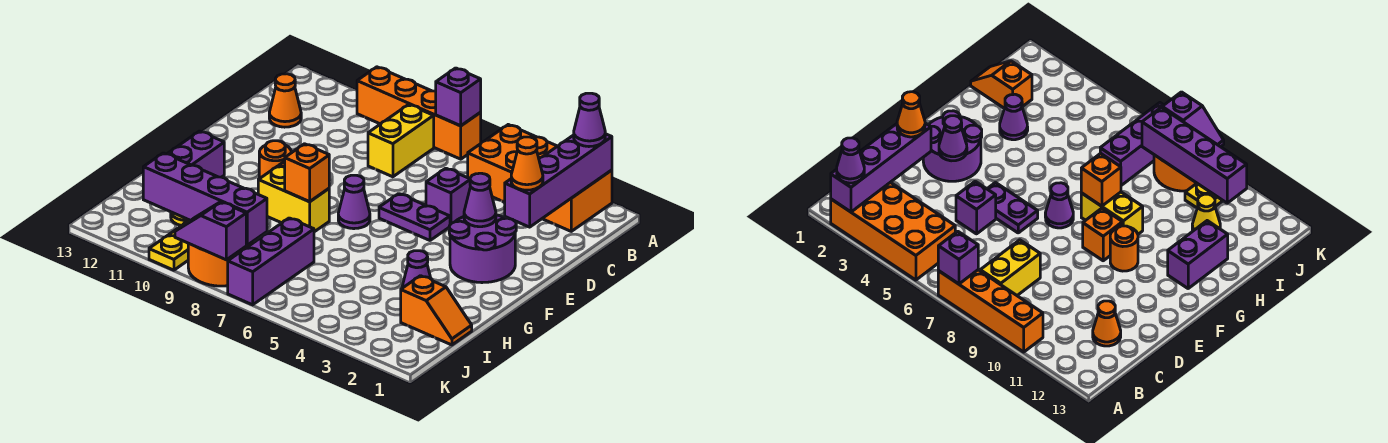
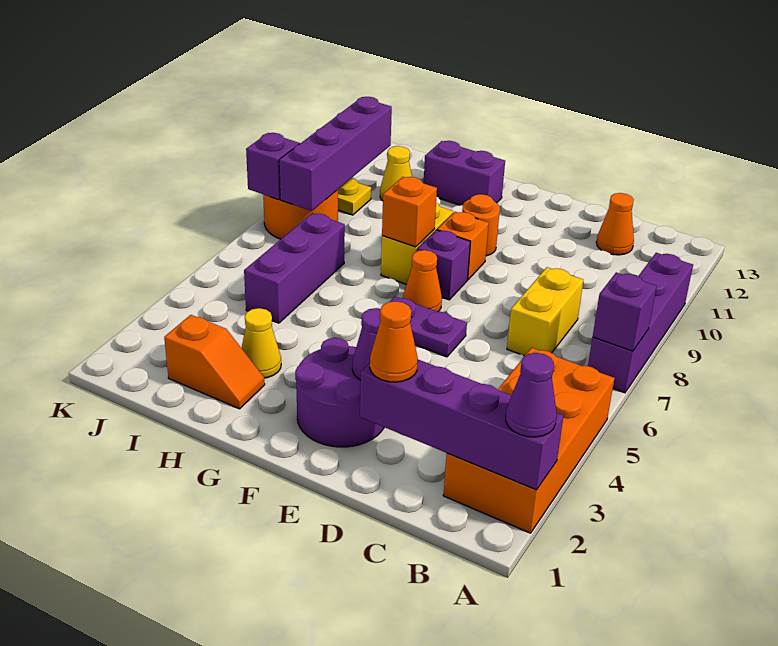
orange 1x4 brick [357,67,481,159] -> purple 1x4 brick [588,253,693,393]
yellow 1x2 brick [368,105,434,177] -> yellow 1x2 brick turned to [507,267,583,356]
purple 1x1 brick [426,168,471,224] -> purple 1x1 brick moved to [417,230,470,300]
purple 1x2 plate [379,194,450,240] -> purple 1x2 plate turned to [390,296,467,357]
purple 1x1 cone [338,175,370,229] -> orange 1x1 cone [403,250,442,312]
purple 1x1 cone [402,251,431,288] -> yellow 1x1 cone [242,308,281,378]
orange 1x2 slope [401,276,472,345] -> orange 1x2 slope turned to [164,315,265,409]
purple 1x3 brick [228,218,314,305] -> purple 1x3 brick turned to [244,213,345,323]

